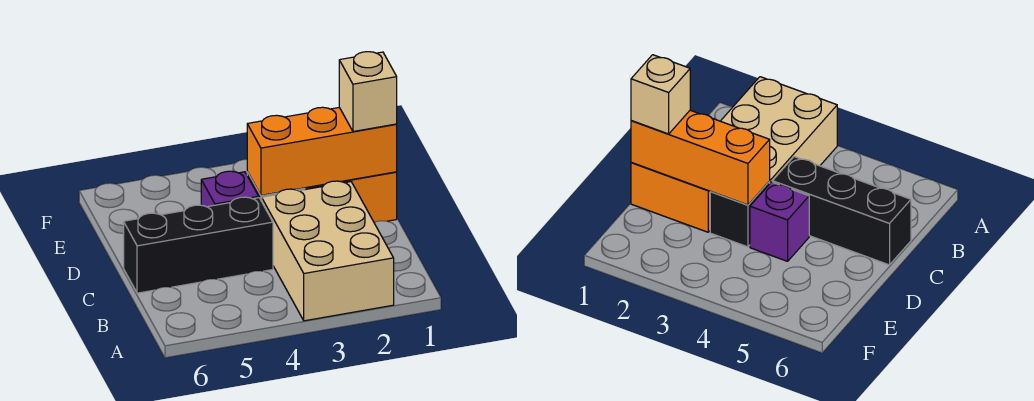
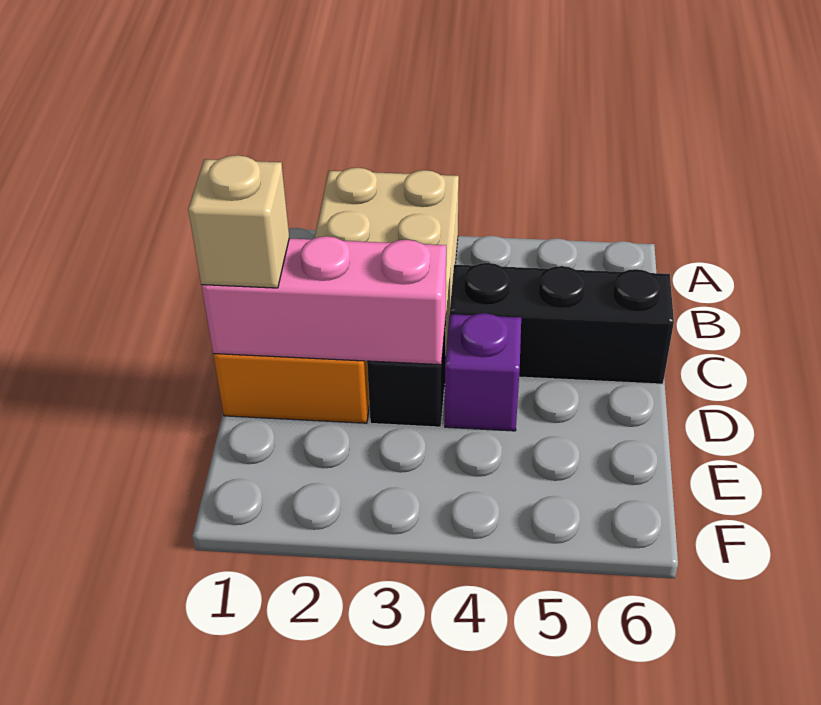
orange 1x3 brick [247,107,397,195] -> pink 1x3 brick [201,236,446,365]

